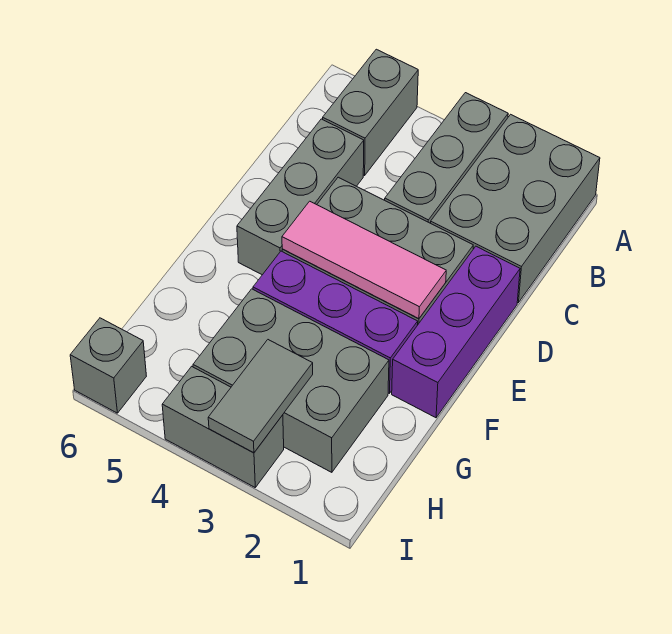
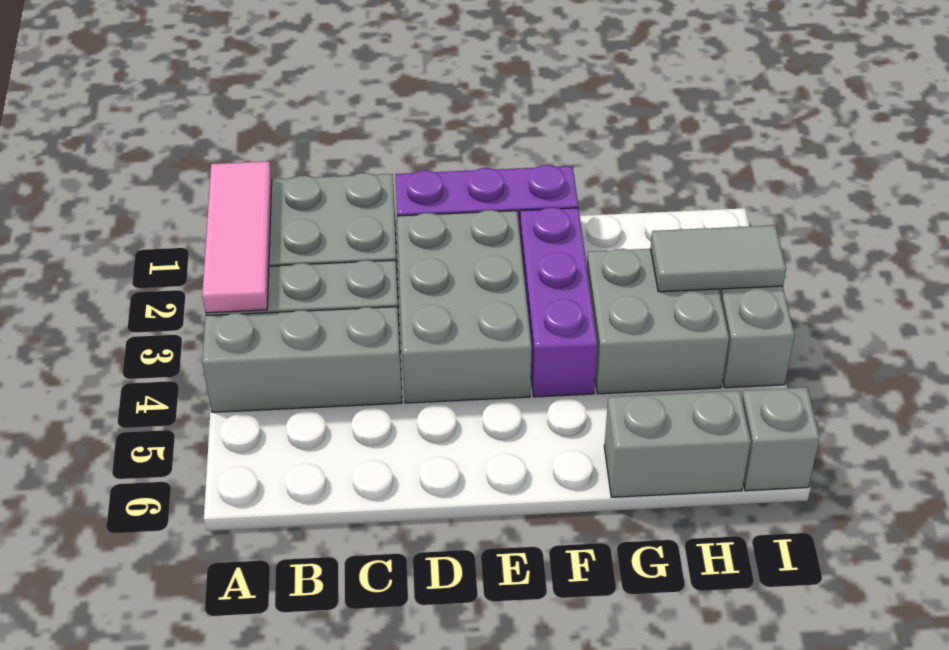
grey 1x2 brick [323,49,418,175] -> grey 1x2 brick moved to [604,391,751,497]
grey 1x3 brick [237,119,364,275] -> grey 1x3 brick moved to [202,307,402,412]
pink 1x3 tile [282,201,446,319] -> pink 1x3 tile moved to [202,161,272,313]
grey 2x3 brick [193,289,389,472] -> grey 2x2 brick [587,249,729,394]

